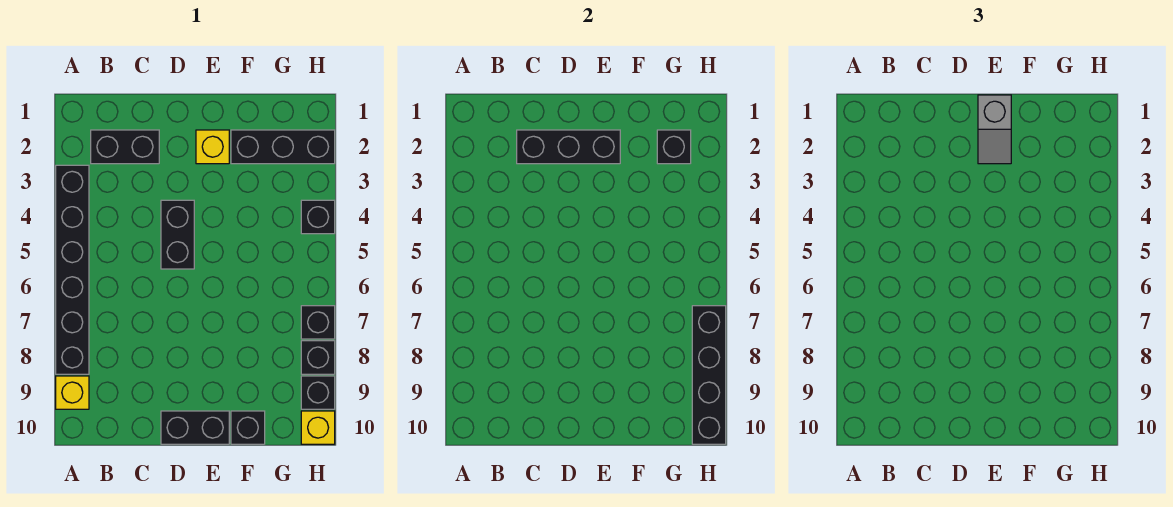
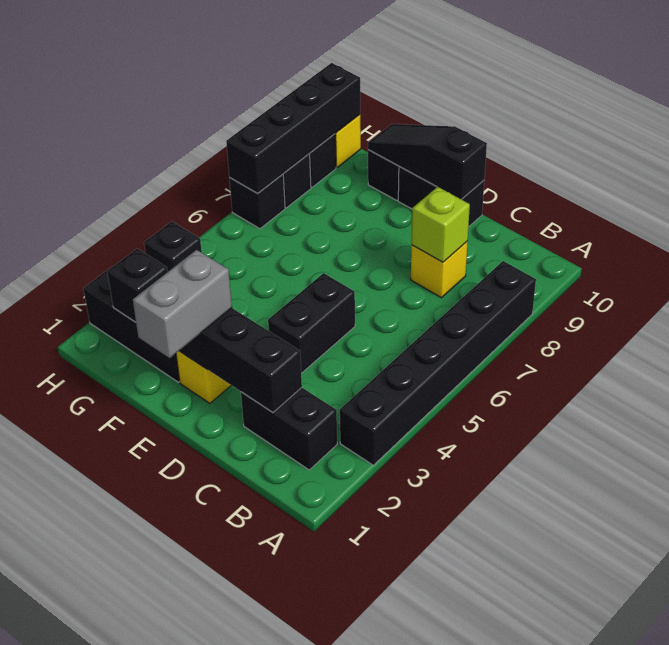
yellow 1x1 brick [56,376,89,409] -> yellow 1x1 brick moved to [411,241,468,298]
none -> lime 1x1 brick [412,187,470,262]
none -> black 1x3 slope [368,124,487,199]
grey 1x2 slope [978,95,1011,164] -> grey 1x2 brick [133,250,232,358]

